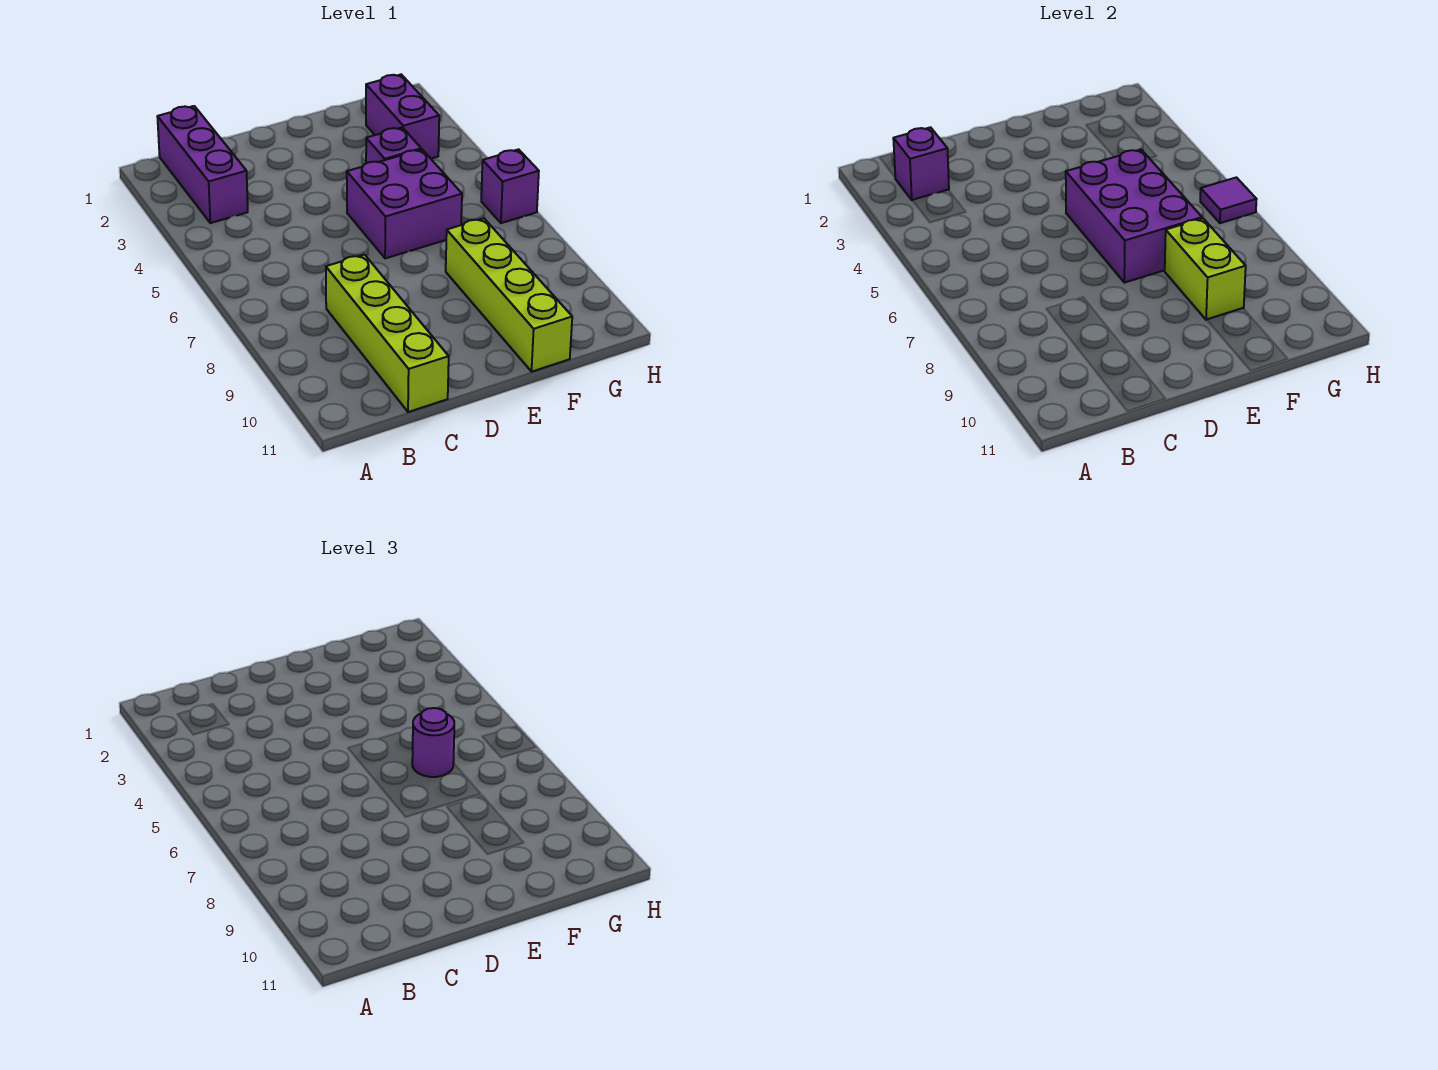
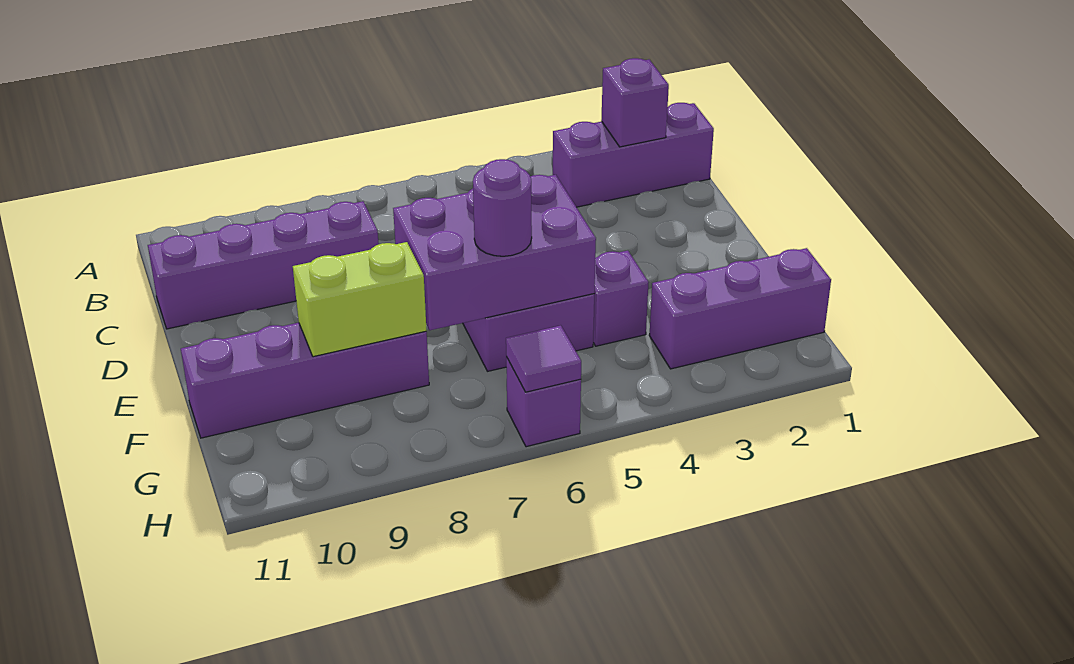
lime 1x4 brick [326,255,449,412] -> purple 1x4 brick [148,201,379,329]
lime 1x4 brick [446,218,572,371] -> purple 1x4 brick [181,323,429,438]
purple 1x2 brick [366,75,439,159] -> purple 1x3 brick [649,248,831,369]

